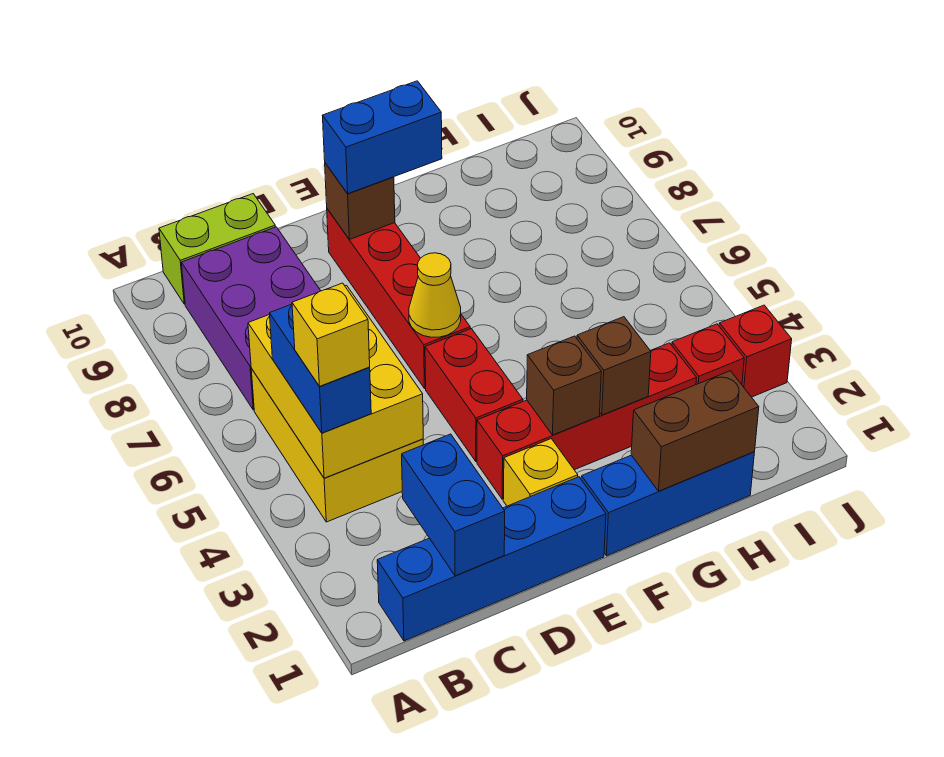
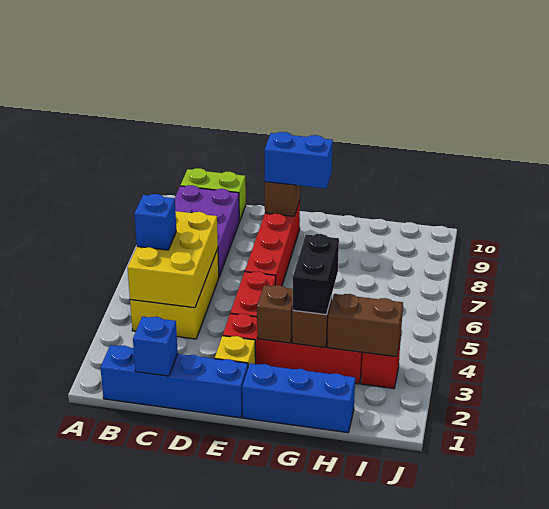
blue 1x2 brick [269,304,371,433] -> blue 1x1 brick [134,194,176,250]
yellow 1x1 brick [292,283,370,386] -> none
blue 1x2 brick [402,434,505,576] -> blue 1x1 brick [133,317,178,376]
yellow 1x1 cone [409,253,461,337] -> none
brown 1x2 brick [631,371,759,491] -> brown 1x2 brick moved to [327,294,403,357]
none -> black 1x2 brick [293,234,339,315]
red 1x1 brick [719,305,792,397] -> none

